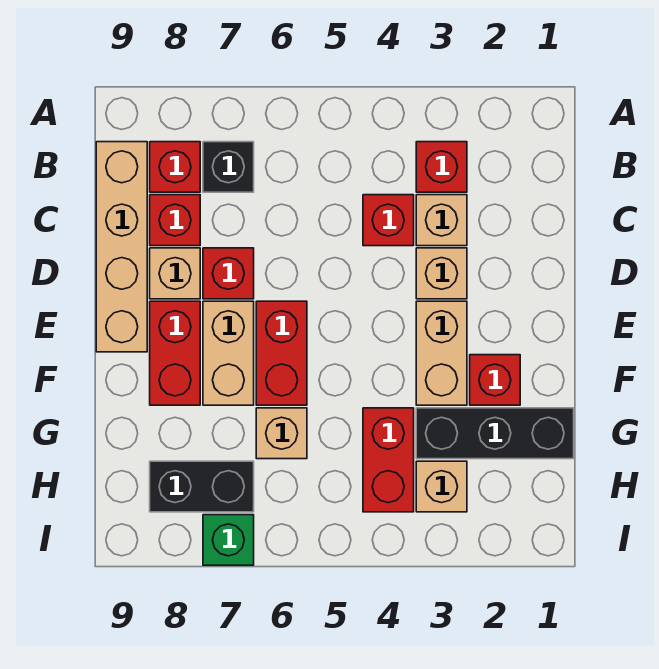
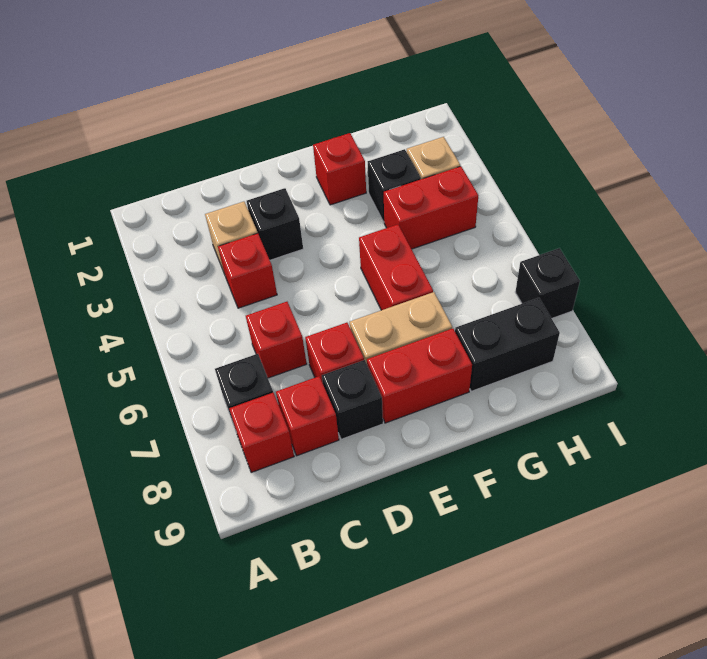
red 1x1 brick [416,142,467,192] -> red 1x1 brick moved to [246,302,307,378]
tan 1x4 brick [96,142,147,352] -> none
tan 1x1 brick [416,248,467,299] -> black 1x1 brick [247,188,303,260]
tan 1x1 brick [150,248,200,299] -> black 1x1 brick [322,360,383,439]
tan 1x2 brick [416,301,467,405] -> none
red 1x2 brick [256,301,307,405] -> red 1x2 brick turned to [359,224,433,310]
black 1x3 brick [416,408,574,459] -> black 1x1 brick [368,149,421,222]
tan 1x1 brick [256,408,307,459] -> none
black 1x2 brick [150,461,254,512] -> black 1x2 brick turned to [455,298,560,391]
green 1x1 brick [203,515,254,565] -> black 1x1 brick [515,248,580,318]

